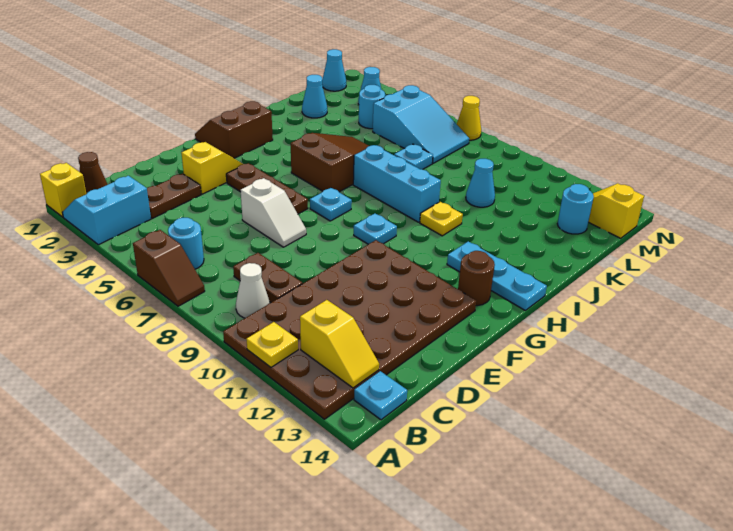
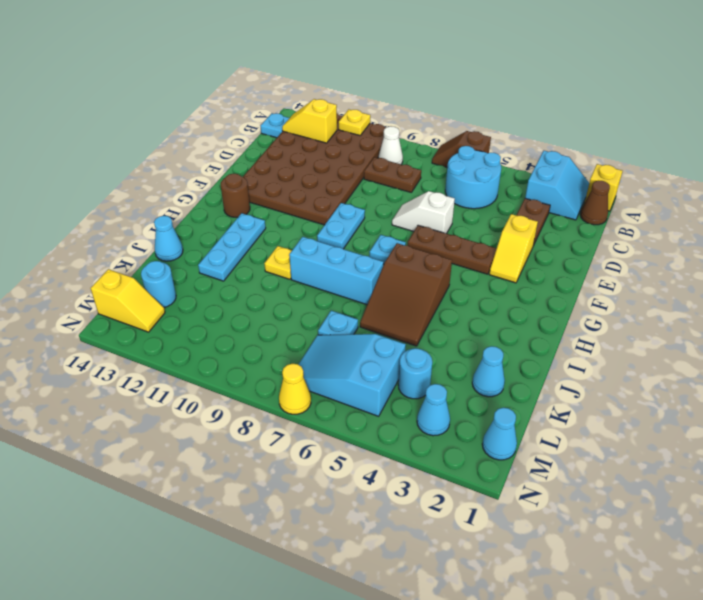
cyan 1x1 round brick [168,218,204,269] -> cyan 2x2 round brick [445,146,501,209]
brown 2x2 slope [195,101,273,158] -> none
cyan 1x1 plate [354,213,397,244] -> cyan 1x2 plate [317,203,365,249]
cyan 1x3 plate [447,241,547,310] -> cyan 1x3 plate turned to [198,213,266,281]
cyan 1x1 cone [466,159,495,207] -> cyan 1x1 cone moved to [154,216,183,261]

